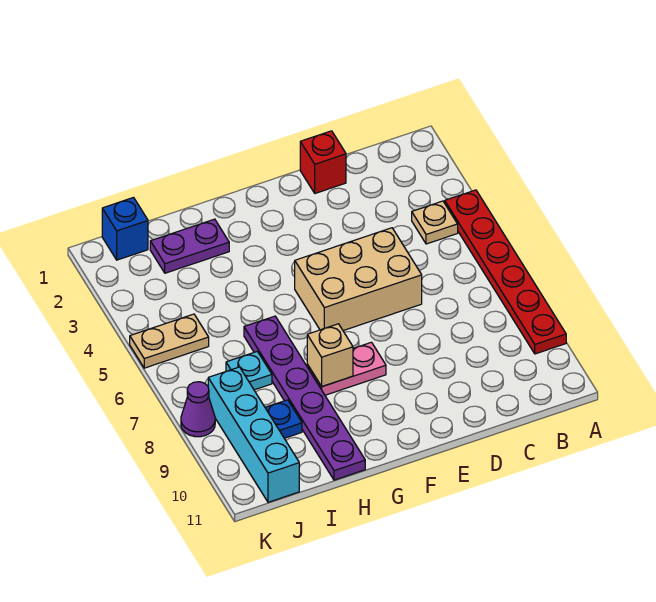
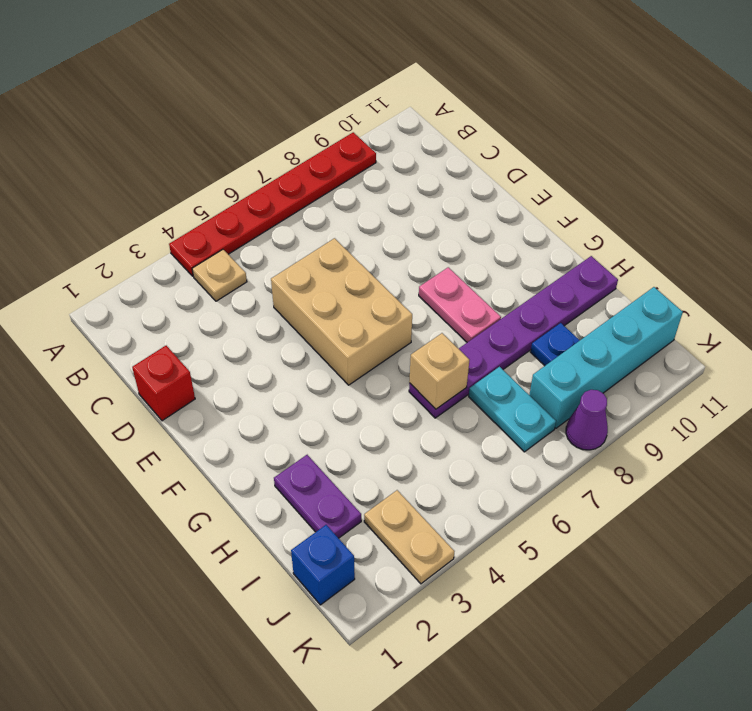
tan 1x1 brick [307,324,353,386] -> tan 1x1 brick moved to [409,333,469,409]
cyan 1x1 plate [226,352,272,390] -> cyan 1x2 plate [469,367,556,452]
tan 1x2 plate [130,314,209,368] -> tan 1x2 plate moved to [364,490,454,584]

